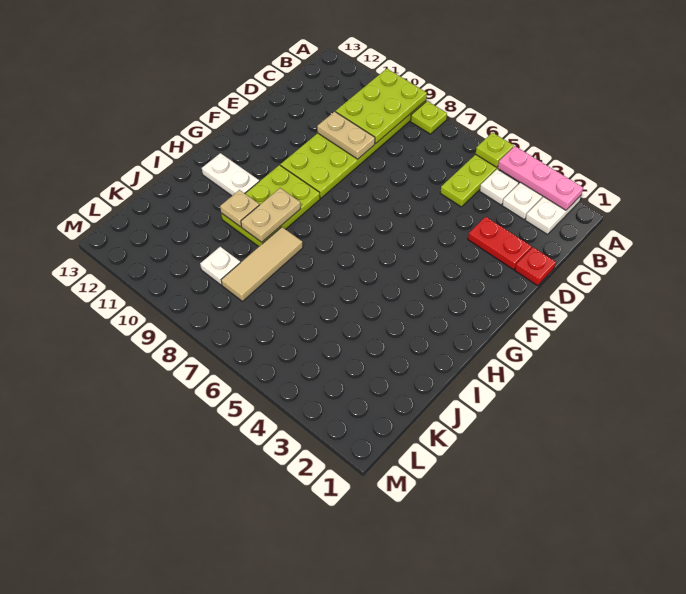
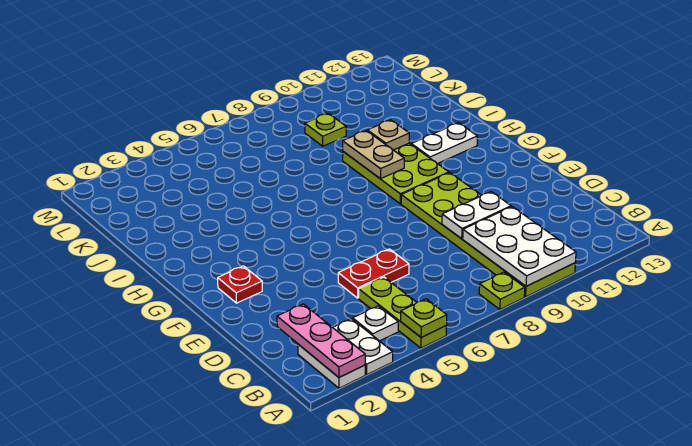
pink 1x3 plate [498,146,583,210] -> pink 1x3 plate turned to [277,304,365,377]
lime 2x3 plate [336,69,427,144] -> white 2x3 plate [463,207,576,286]
red 1x1 plate [515,247,556,286] -> red 1x1 plate moved to [218,266,262,303]
red 1x2 plate [468,217,531,270] -> red 1x2 plate moved to [338,249,409,298]
tan 1x2 plate [317,112,375,159] -> white 1x2 plate [442,192,511,239]
tan 1x3 tile [221,227,303,301] -> none
white 1x1 plate [200,247,240,285] -> lime 1x1 plate [305,113,346,146]

